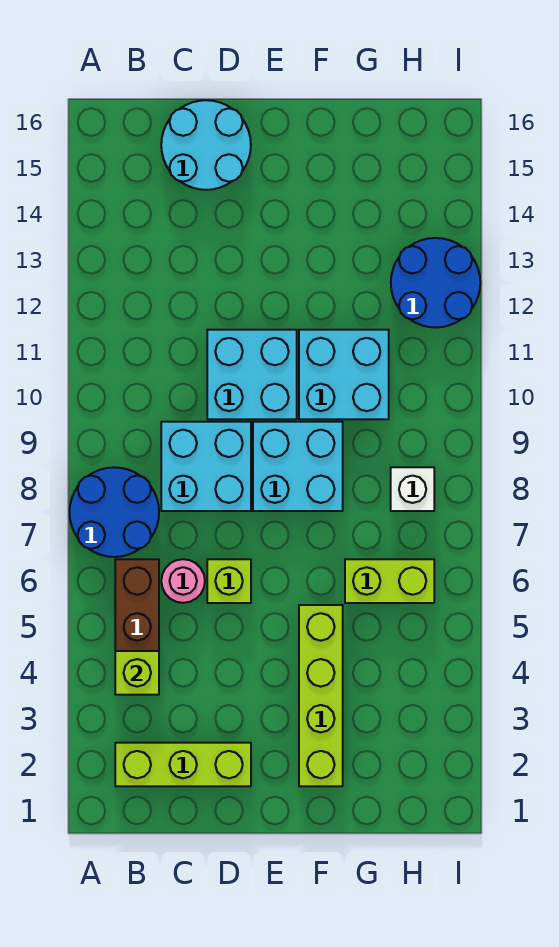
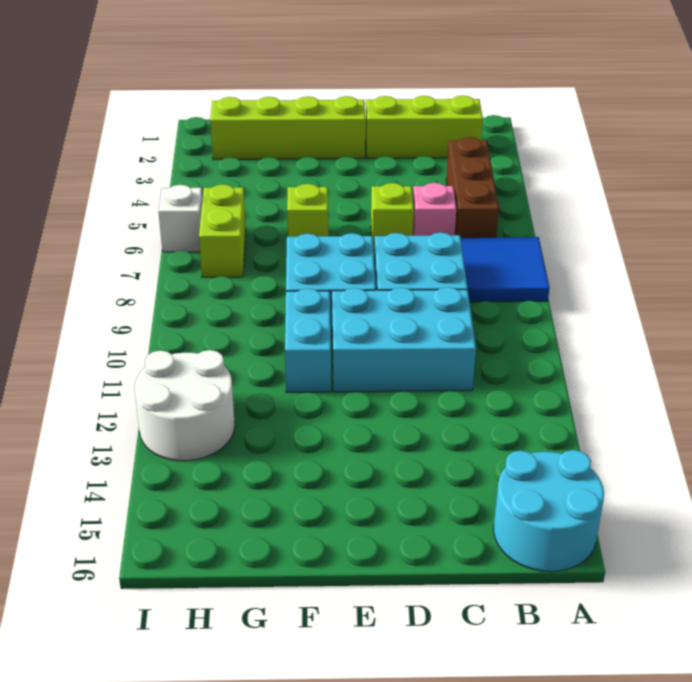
blue 2x2 round brick [70,467,159,557] -> blue 2x2 tile [461,237,550,302]
lime 1x1 brick [115,651,159,695] -> lime 1x1 brick moved to [287,184,328,237]
pink 1x1 round brick [161,559,205,603] -> pink 1x1 brick [413,183,456,236]
cyan 2x2 round brick [161,100,251,190] -> cyan 2x2 round brick moved to [494,450,604,572]
cyan 2x2 brick [207,330,297,419] -> cyan 2x3 brick [332,287,476,392]
lime 1x4 brick [299,605,343,786] -> lime 1x4 brick turned to [210,96,365,160]
cyan 2x2 brick [299,330,389,419] -> cyan 1x2 brick [285,288,331,393]
lime 1x2 brick [345,559,434,603] -> lime 1x2 brick turned to [199,184,246,277]
white 1x1 brick [391,467,434,511] -> white 1x1 brick moved to [158,185,203,252]
blue 2x2 round brick [391,238,480,328] -> white 2x2 round brick [134,350,235,461]

